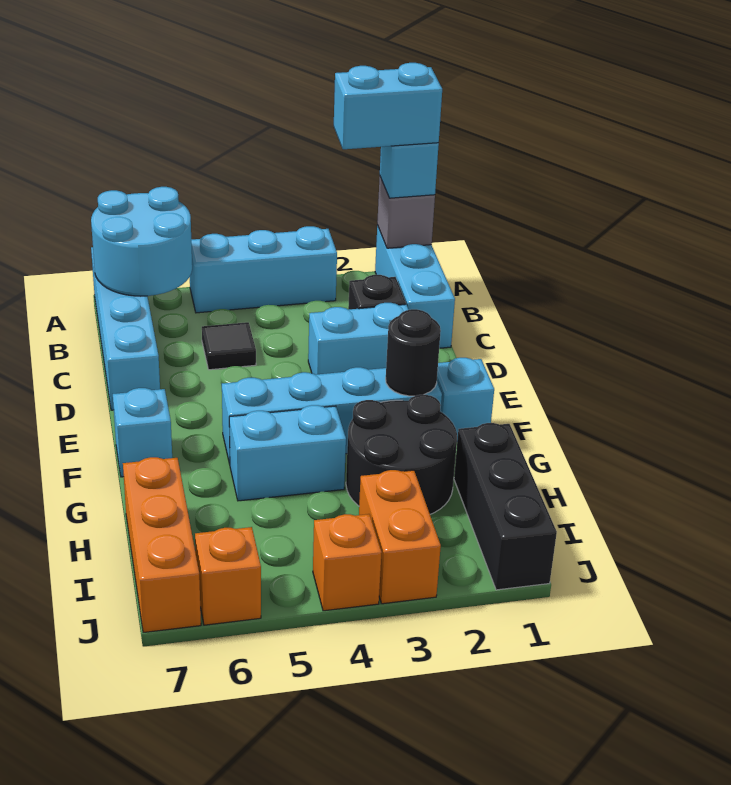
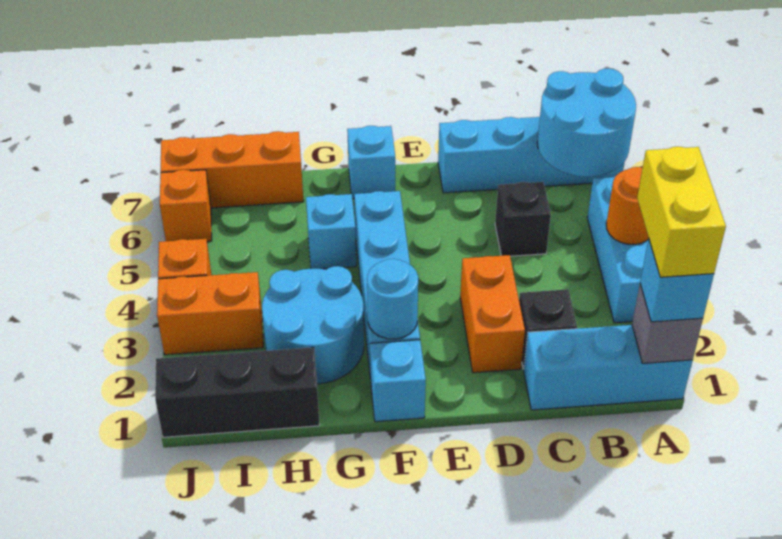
cyan 1x2 brick [334,63,442,149] -> yellow 1x2 brick [637,147,726,277]
none -> orange 1x1 round brick [606,167,649,244]
black 1x1 tile [202,322,256,370] -> black 1x1 brick [495,182,551,256]
cyan 1x2 brick [308,303,409,375] -> orange 1x2 brick [460,255,525,373]
black 1x1 round brick [386,309,441,396] -> cyan 1x1 round brick [367,259,418,339]
black 2x2 round brick [346,395,457,514] -> cyan 2x2 round brick [262,266,364,384]
cyan 1x2 brick [229,405,346,501] -> cyan 1x1 brick [306,194,356,269]

